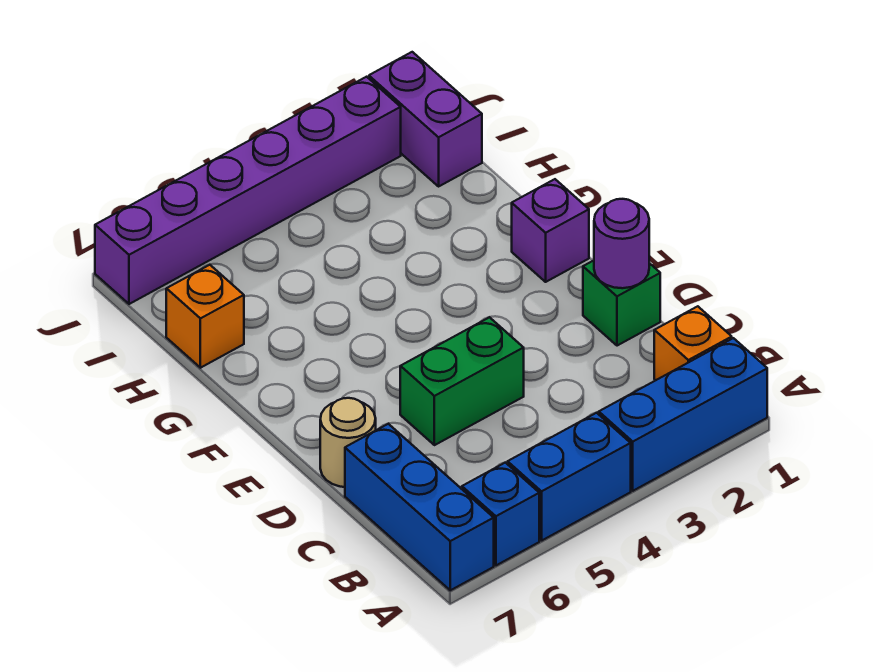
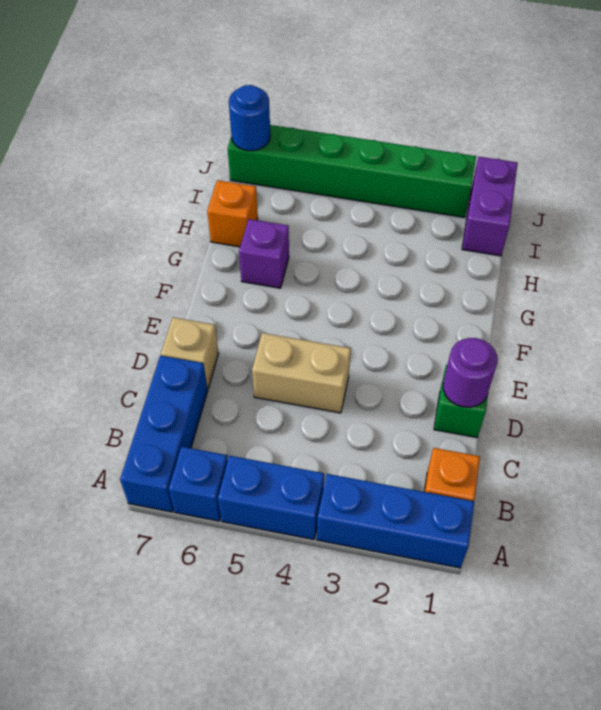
green 1x2 brick [400,317,524,445] -> tan 1x2 brick [252,333,351,413]
tan 1x1 round brick [320,398,376,487] -> tan 1x1 brick [161,317,219,389]
purple 1x1 brick [512,179,589,282] -> purple 1x1 brick moved to [239,219,289,288]
purple 1x6 brick [95,77,401,304] -> green 1x6 brick [228,125,476,218]
none -> blue 1x1 round brick [229,85,270,151]

